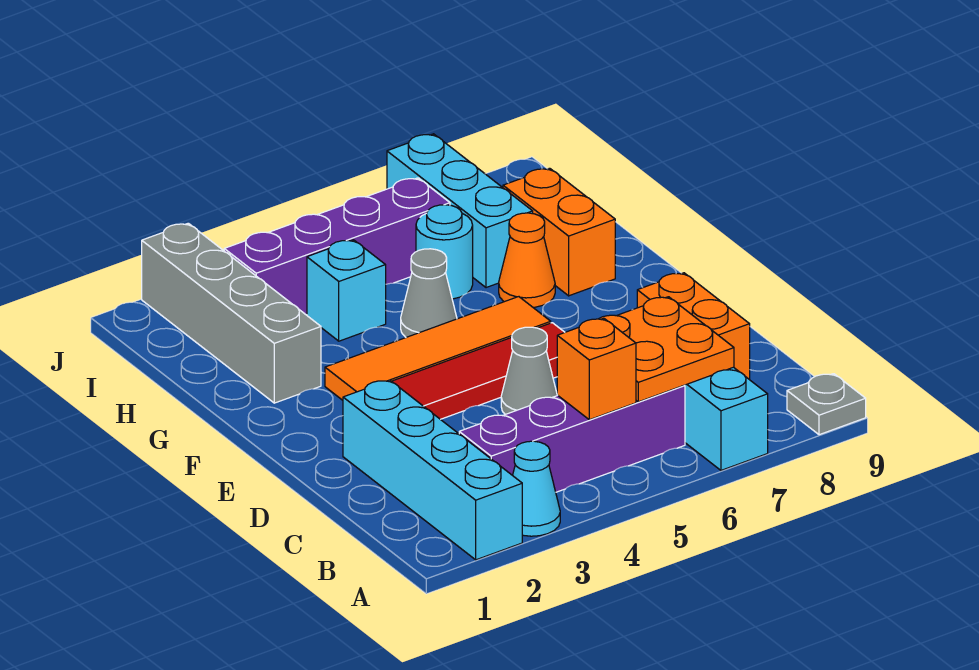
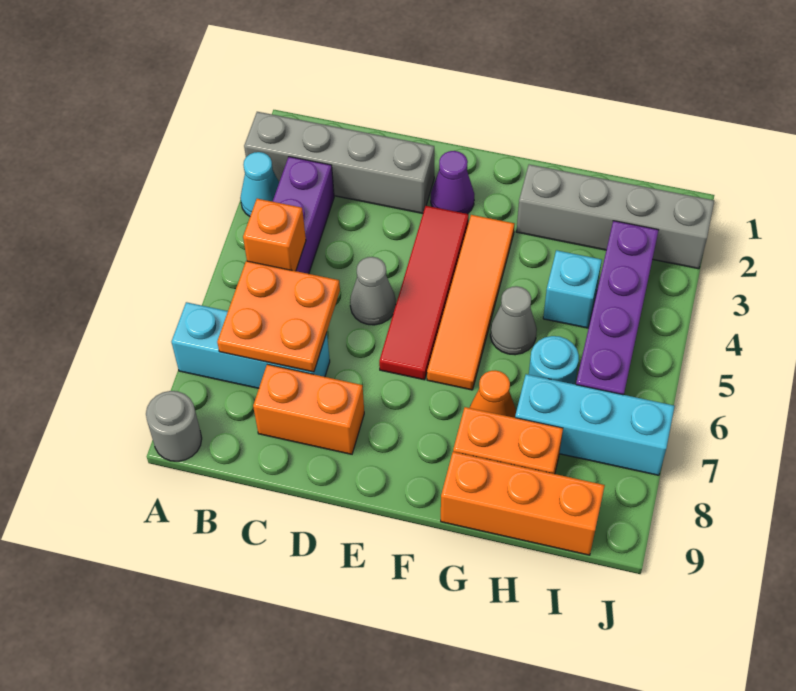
cyan 1x4 brick [343,380,522,560] -> grey 1x4 brick [244,112,434,213]
grey 1x1 plate [787,374,866,435] -> grey 1x1 round brick [146,391,202,461]
none -> purple 1x1 cone [431,151,474,214]
none -> orange 1x3 brick [441,452,605,555]

